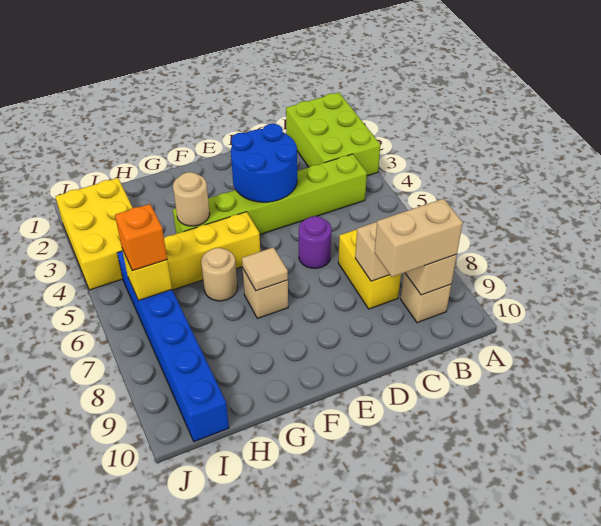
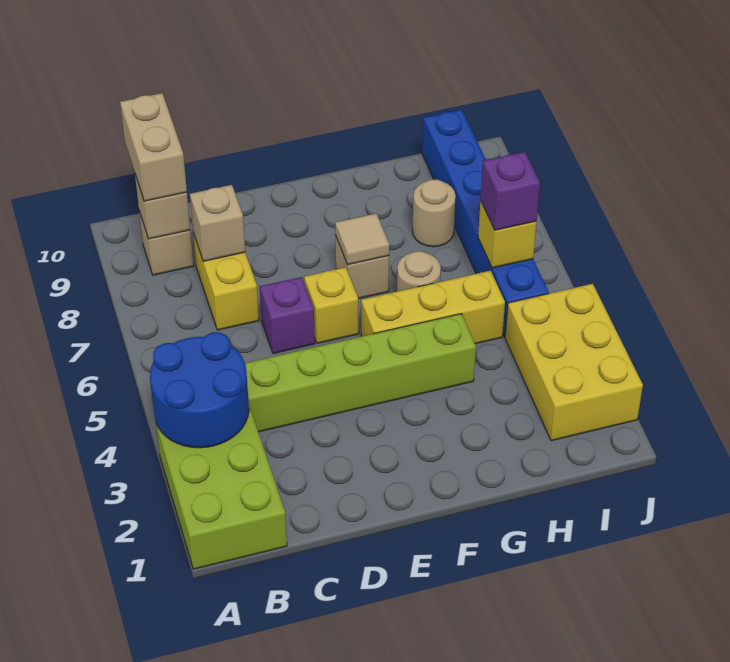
tan 1x2 brick [375,199,463,277] -> tan 1x2 brick turned to [120,93,187,201]
blue 2x2 round brick [231,124,297,202] -> blue 2x2 round brick moved to [150,332,249,448]
purple 1x1 round brick [299,216,331,268] -> purple 1x1 brick [260,277,315,353]
none -> yellow 1x1 brick [304,267,359,343]
tan 1x1 round brick [173,172,210,226] -> tan 1x1 round brick moved to [412,179,456,247]
orange 1x1 brick [115,204,167,271] -> purple 1x1 brick [480,152,540,230]

